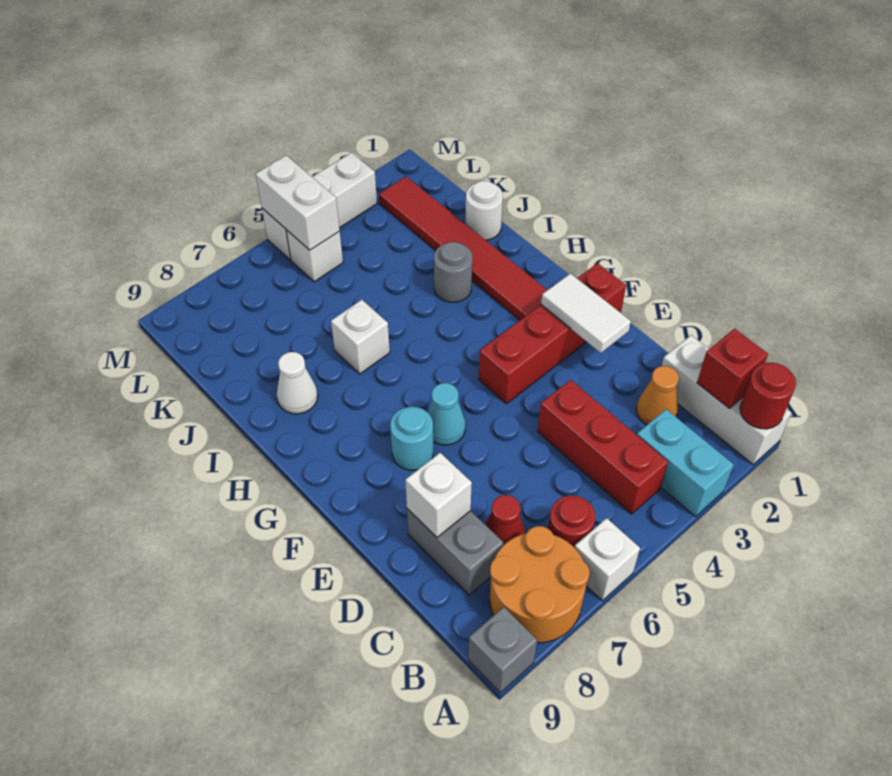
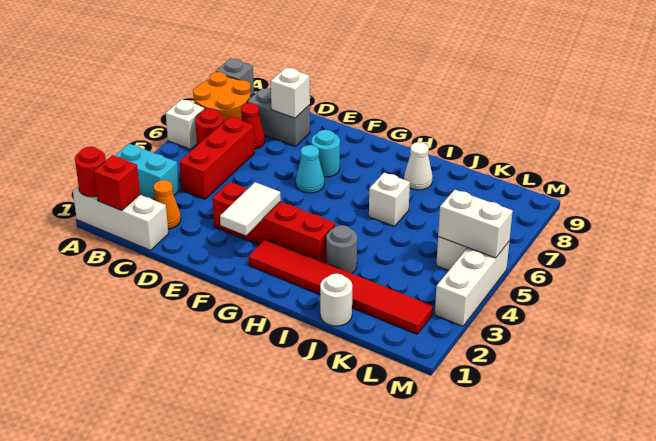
red 1x3 brick [538,380,668,514] -> red 1x3 brick turned to [179,117,255,199]
white 1x2 tile [541,273,631,353] -> white 1x2 tile turned to [220,182,281,235]
red 1x4 brick [479,263,626,404] -> red 1x4 brick turned to [212,182,335,263]

